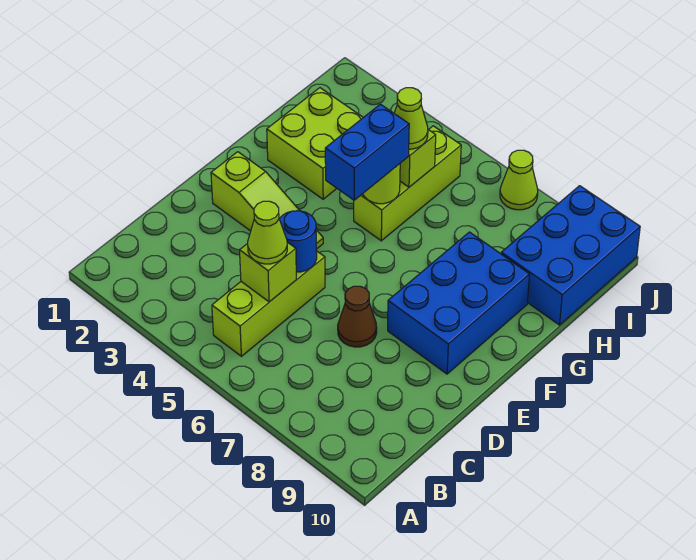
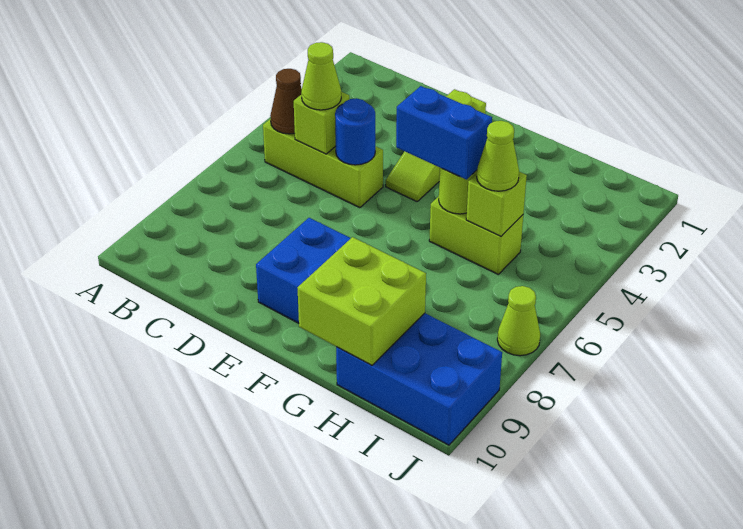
brown 1x1 cone [338,286,377,347] -> brown 1x1 cone moved to [270,69,302,134]
lime 2x2 brick [267,88,363,199] -> lime 2x2 brick moved to [297,237,426,365]
lime 1x3 brick [354,126,461,241] -> lime 1x2 brick [429,196,523,274]

